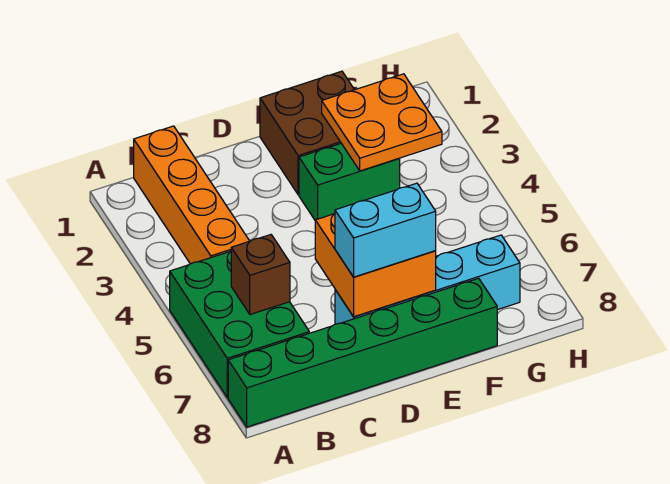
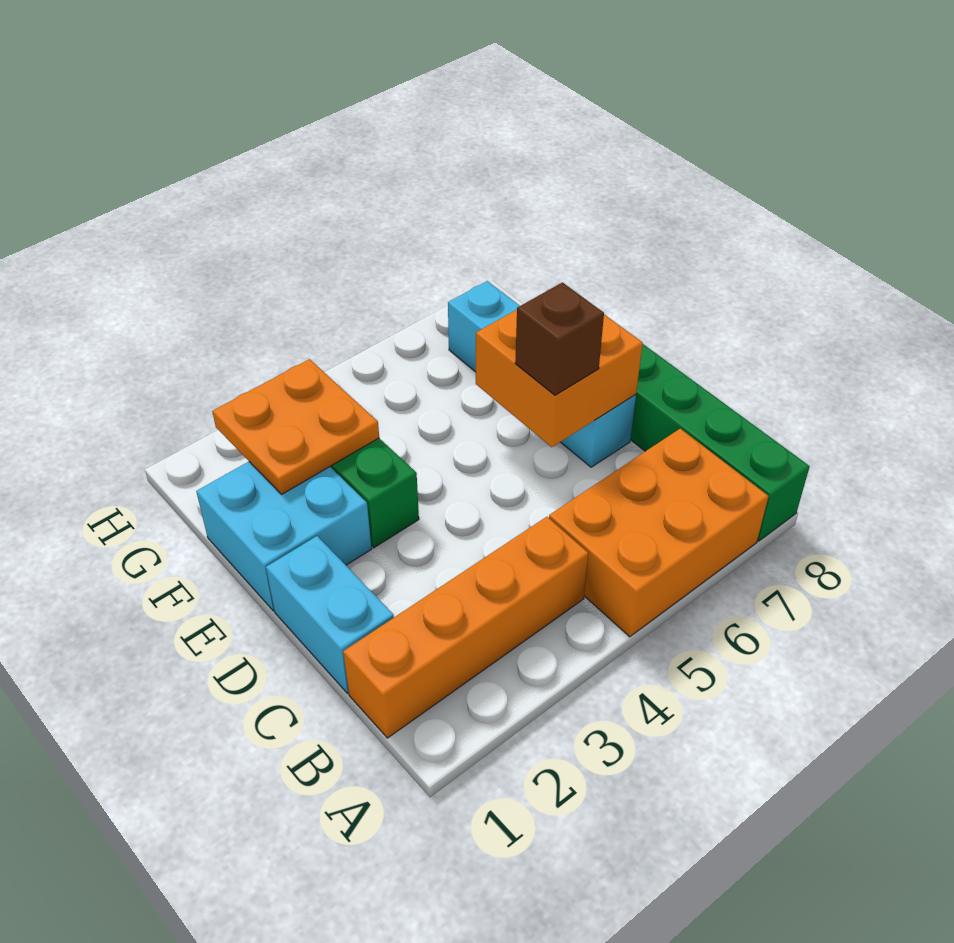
green 2x3 brick [170,251,309,397] -> orange 2x3 brick [549,428,769,637]
brown 1x1 brick [231,235,290,315] -> brown 1x1 brick moved to [515,282,604,395]
cyan 1x2 brick [335,183,436,277] -> cyan 1x2 brick moved to [266,536,394,693]
brown 2x2 brick [260,71,354,195] -> cyan 2x2 brick [196,462,371,611]

